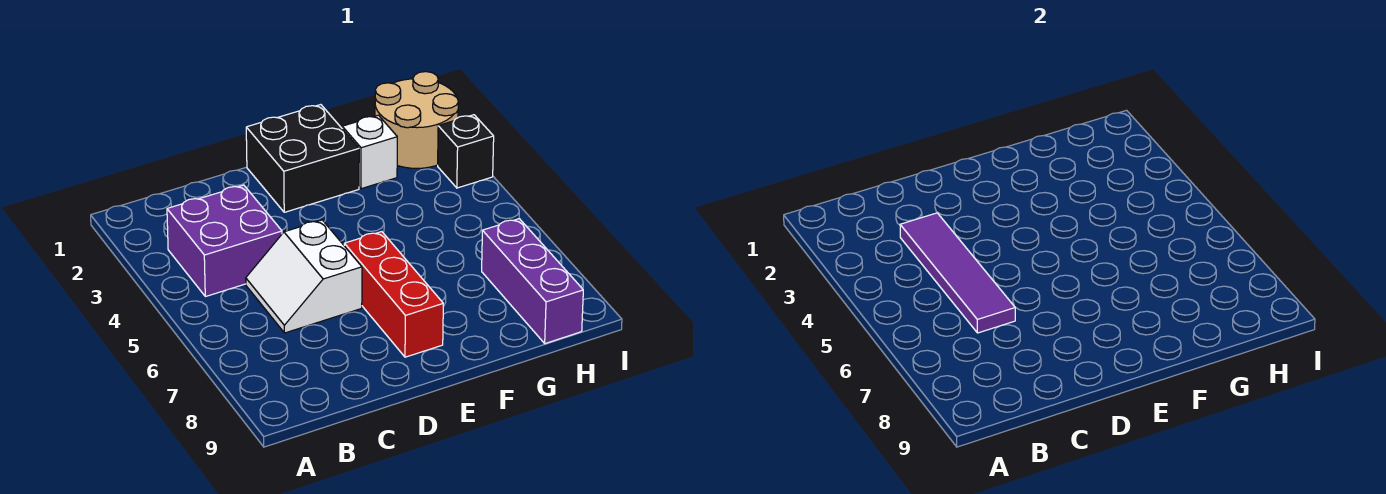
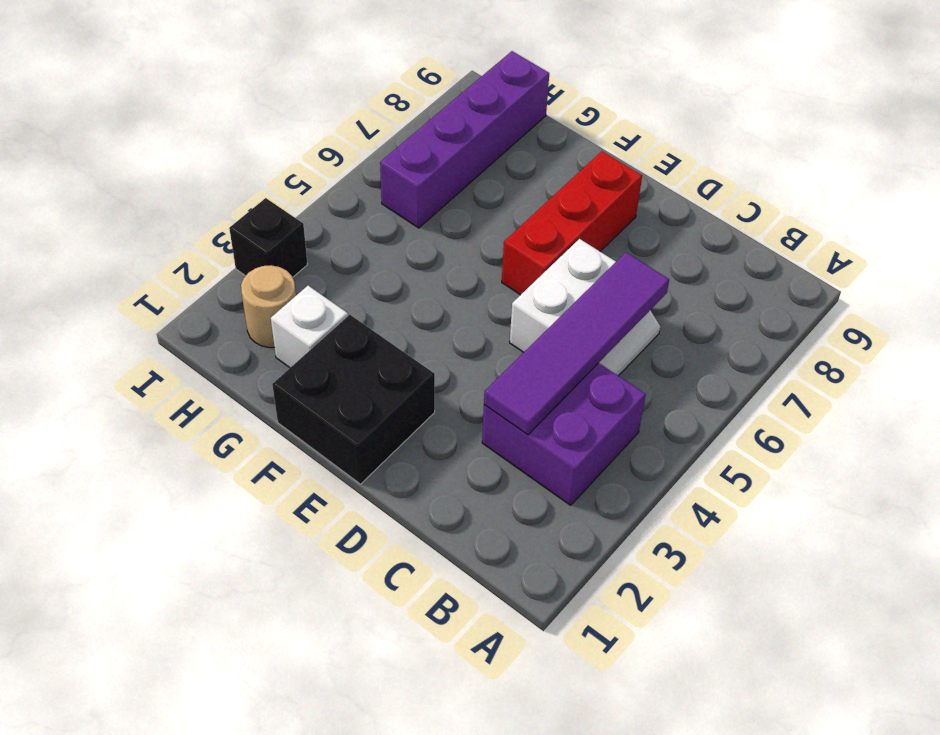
tan 2x2 round brick [375,72,459,168] -> tan 1x1 round brick [241,265,296,348]
purple 1x3 brick [482,219,583,344] -> purple 1x4 brick [380,51,549,228]

